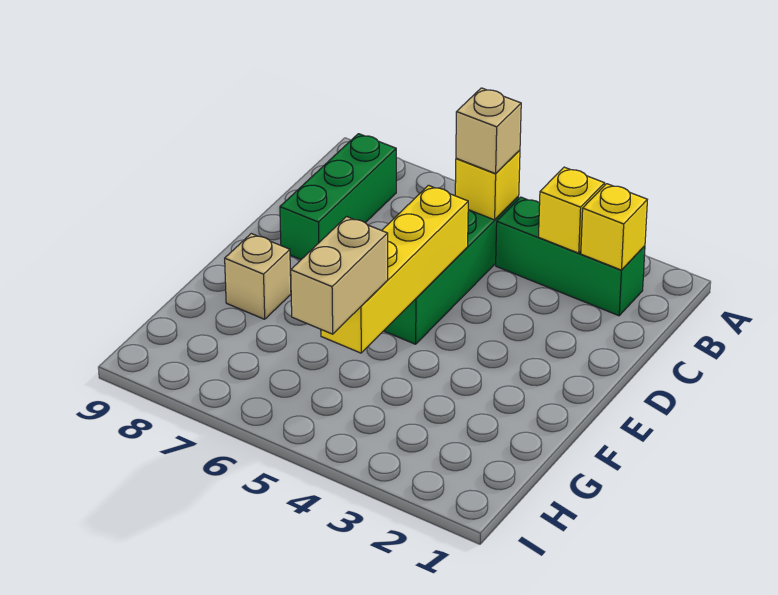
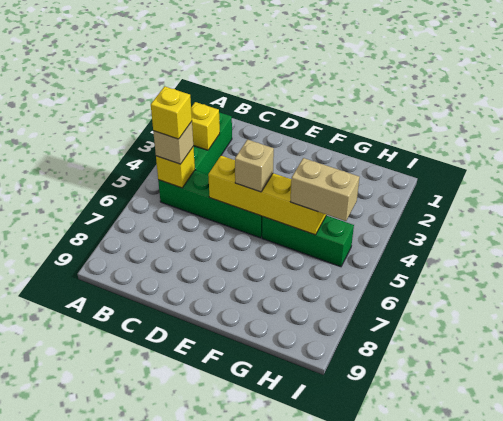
yellow 1x1 brick [581,184,647,270] -> yellow 1x1 brick moved to [151,86,192,139]
green 1x3 brick [280,134,396,260] -> green 1x3 brick moved to [262,216,354,267]
tan 1x1 brick [225,234,291,319] -> tan 1x1 brick moved to [235,139,274,192]

